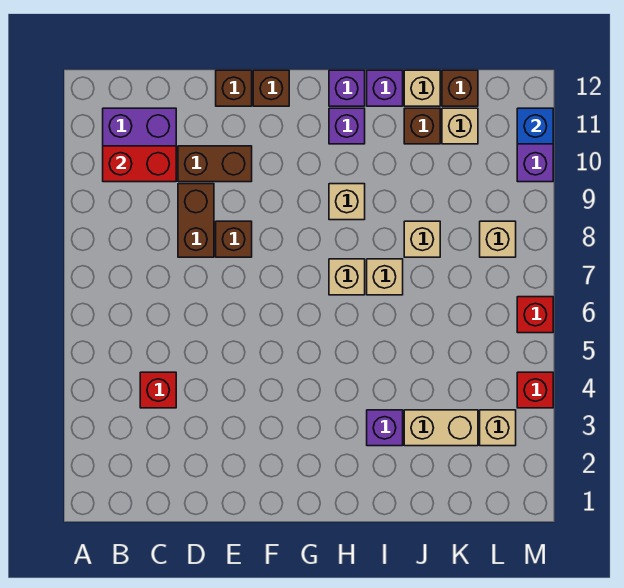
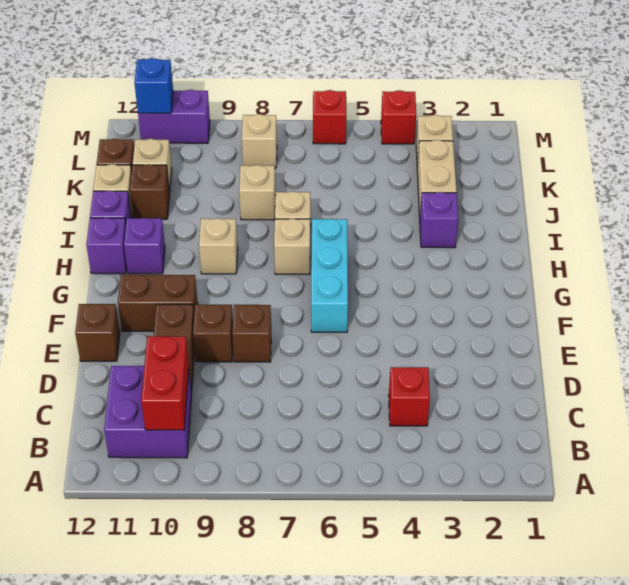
brown 1x2 brick [178,184,214,257] -> brown 1x2 brick moved to [118,275,198,331]
none -> cyan 1x3 brick [311,219,348,332]
brown 1x1 brick [253,70,289,106] -> brown 1x1 brick moved to [193,305,233,362]

